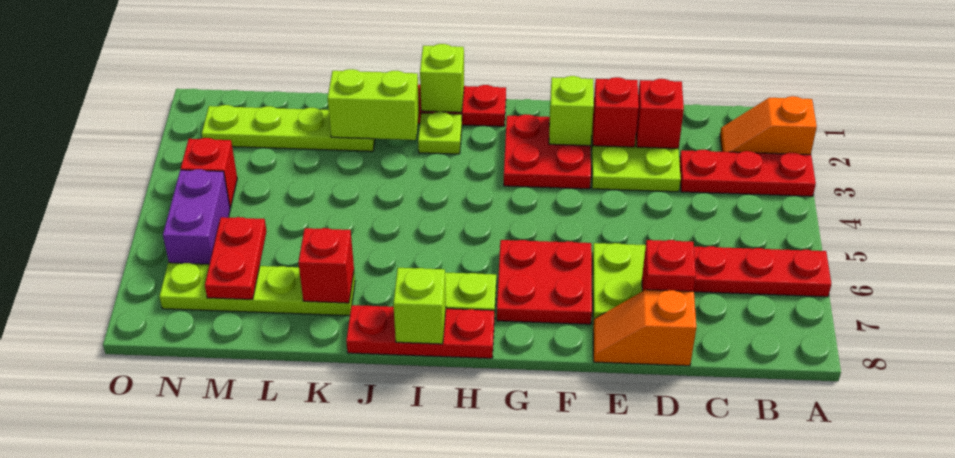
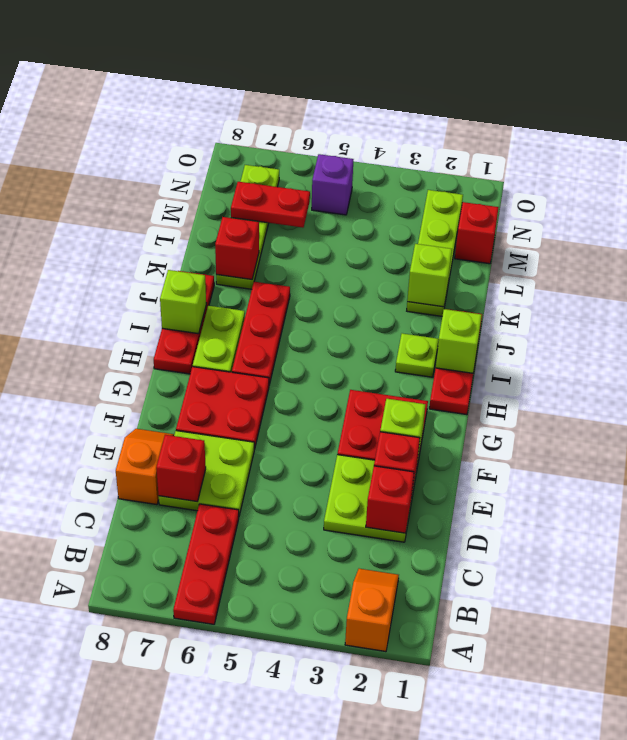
red 1x3 plate [679,150,816,196] -> red 1x3 plate moved to [232,282,290,385]
lime 1x2 brick [327,69,419,140] -> lime 1x1 brick [407,244,452,307]
red 1x1 brick [181,138,237,208] -> red 1x1 brick moved to [455,202,499,264]
purple 1x2 brick [163,169,230,264] -> purple 1x1 brick [312,154,353,215]

